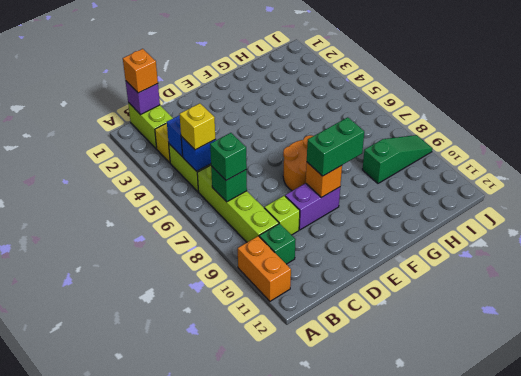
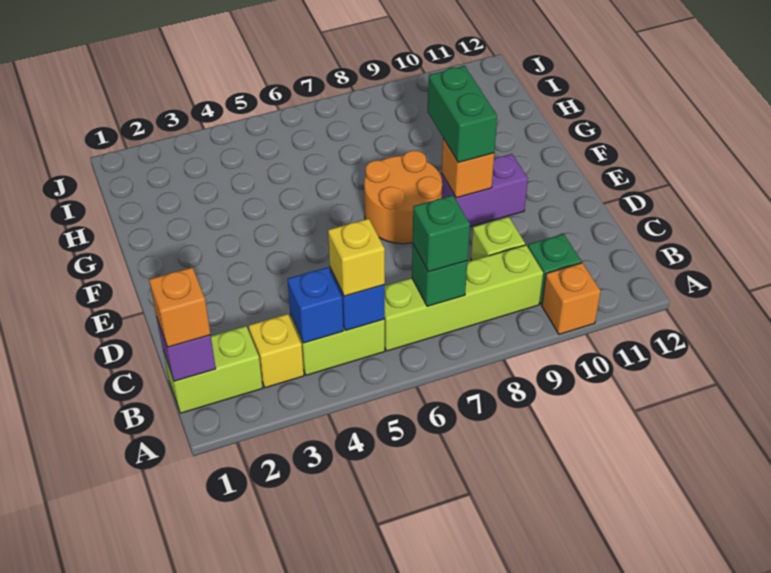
orange 1x2 brick [238,236,291,301] -> orange 1x1 brick [542,263,601,334]
purple 1x2 brick [285,183,340,230] -> purple 1x2 brick turned to [441,154,528,227]
green 1x3 slope [362,135,432,183] -> none

